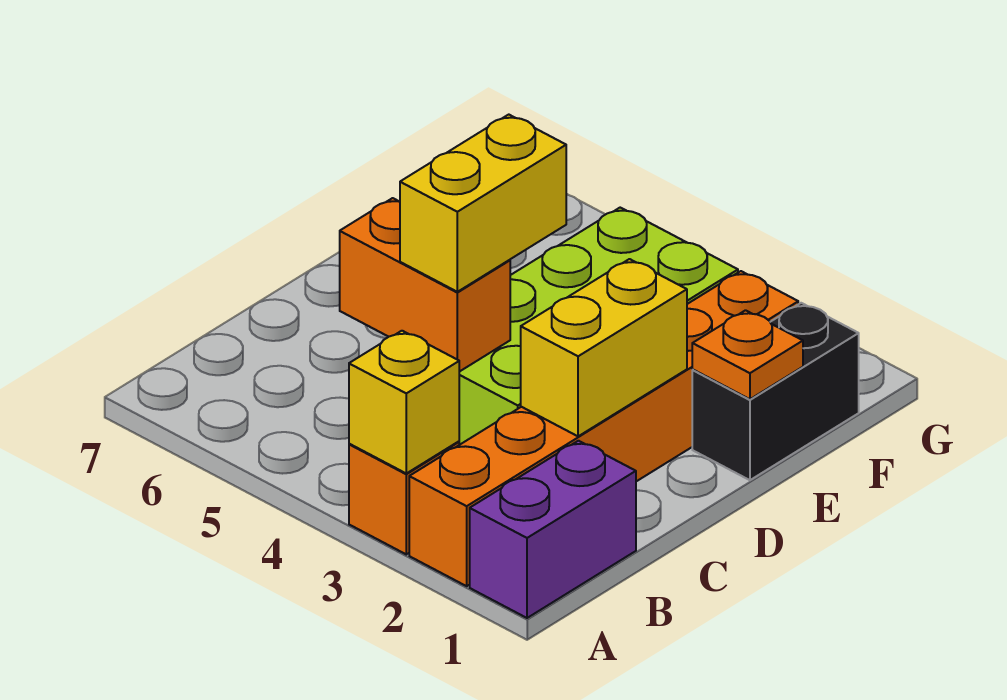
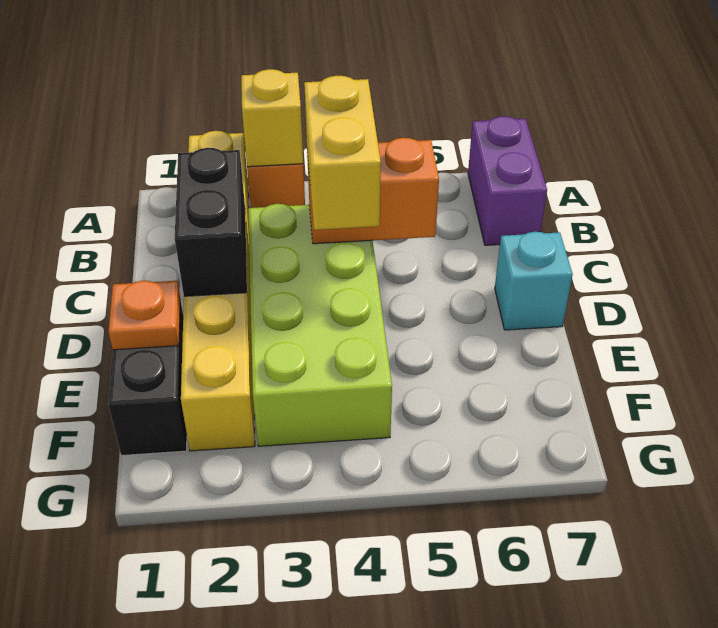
purple 1x2 brick [470,441,636,618] -> purple 1x2 brick moved to [468,116,547,245]
orange 1x6 brick [409,271,798,586] -> yellow 1x6 brick [181,131,255,451]
yellow 1x2 brick [521,259,687,436] -> black 1x2 brick [175,148,247,296]
none -> cyan 1x1 brick [495,232,573,330]

